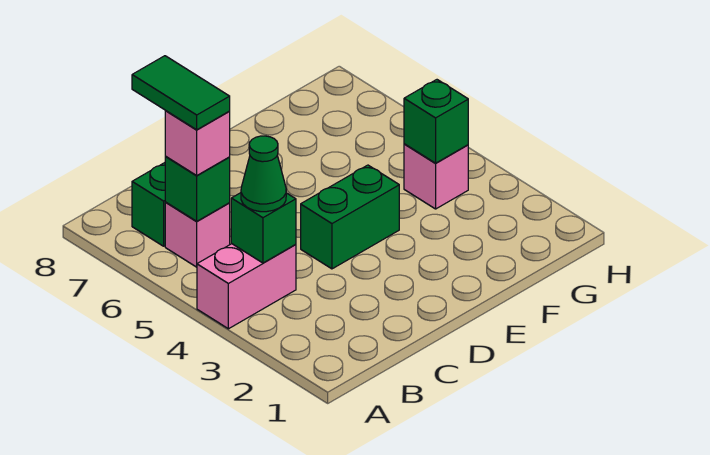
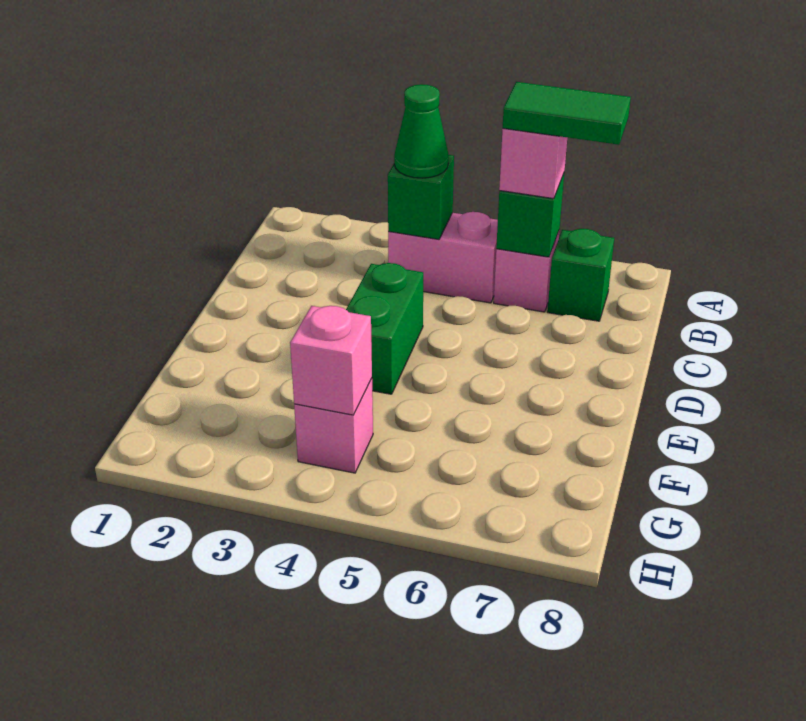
pink 1x2 brick [197,244,296,329] -> pink 1x2 brick turned to [388,212,498,303]
green 1x1 brick [404,80,468,163] -> pink 1x1 brick [290,306,372,415]

